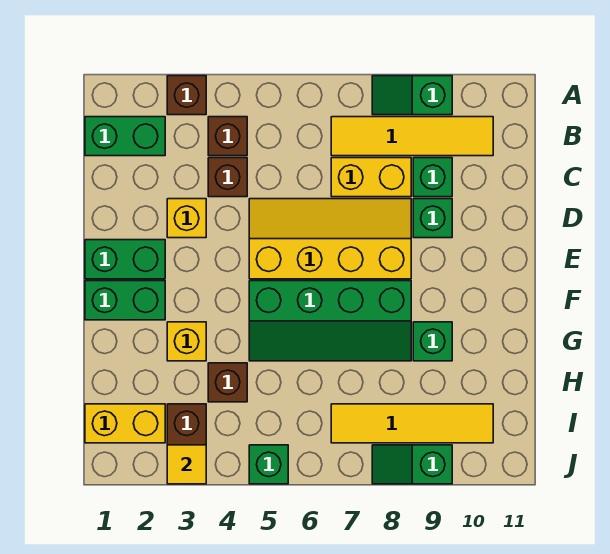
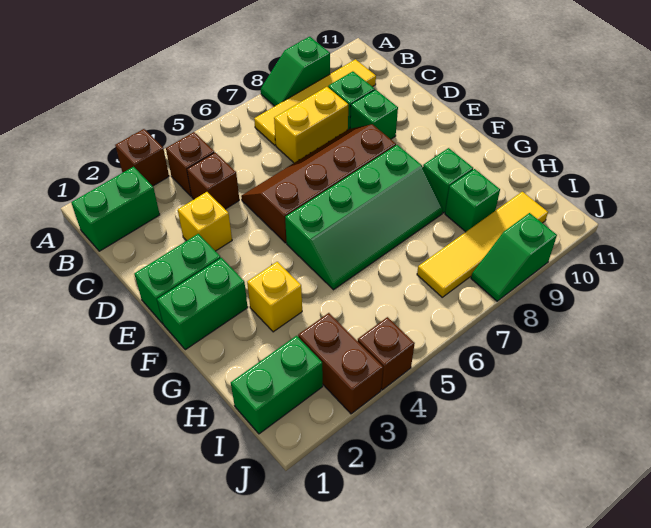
yellow 2x4 slope [249,199,411,279] -> brown 2x4 slope [241,124,396,243]
brown 1x1 brick [208,363,247,402] -> brown 1x1 brick moved to [358,317,415,390]
yellow 1x2 brick [85,404,165,443] -> green 1x2 brick [231,336,323,434]
yellow 1x1 tile [167,445,206,484] -> none
green 1x1 brick [249,445,288,484] -> green 1x1 brick moved to [445,169,500,232]

